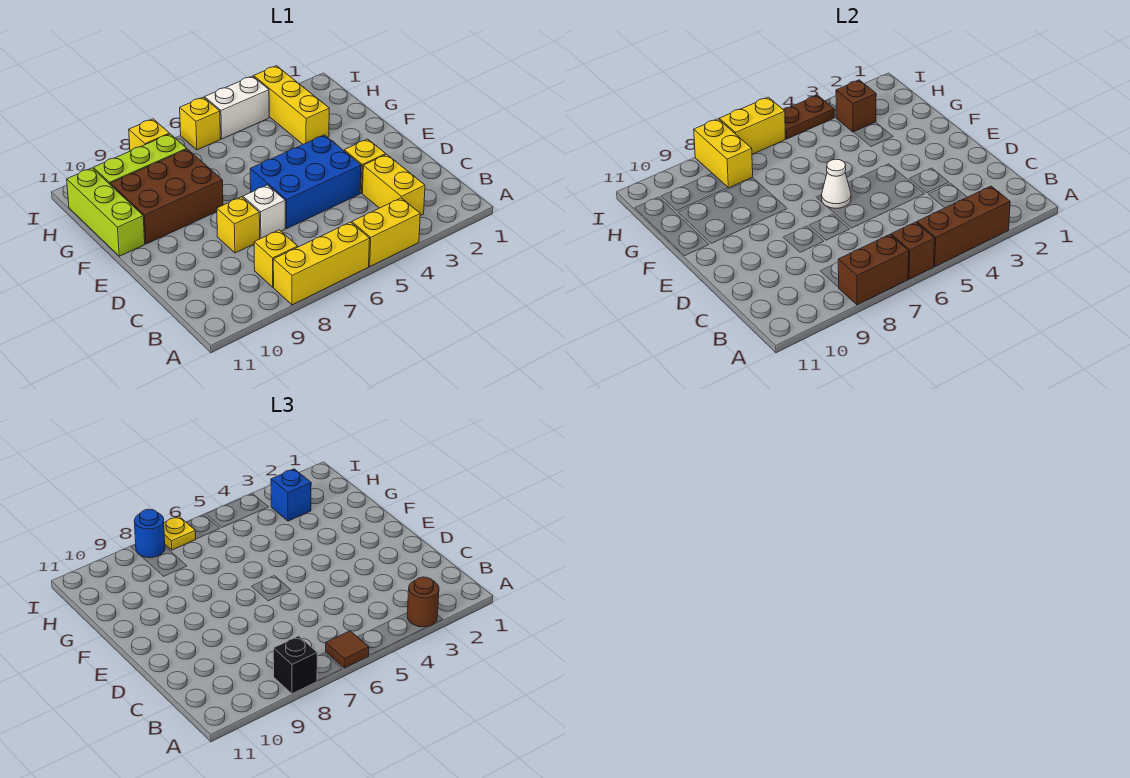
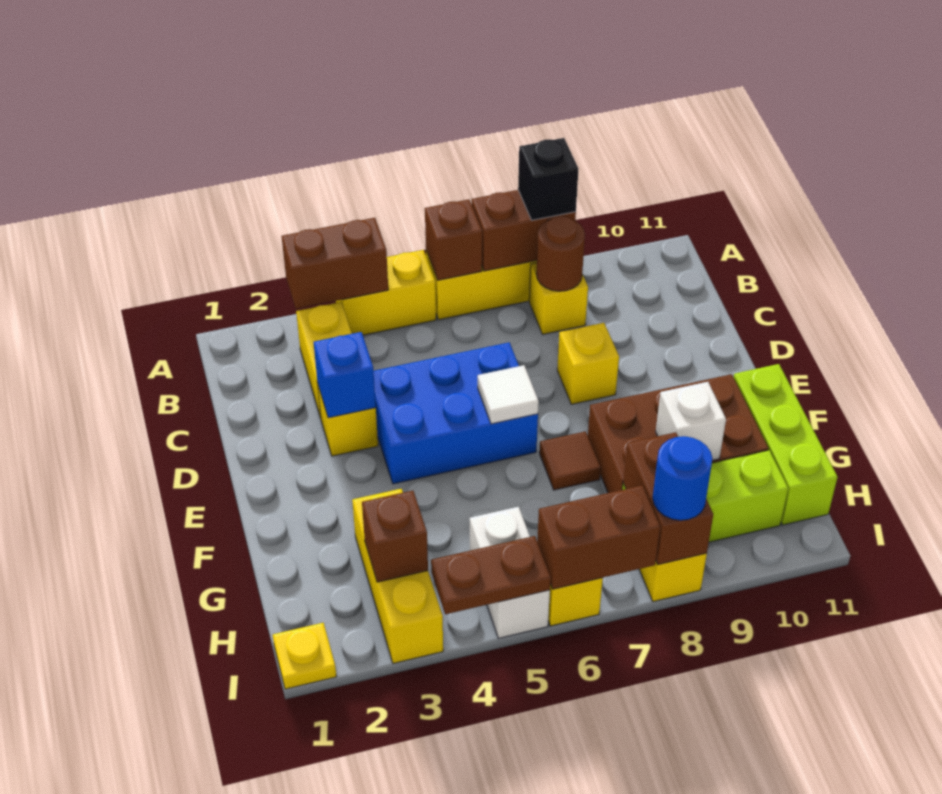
brown 1x3 brick [917,186,1010,266] -> brown 1x2 brick [282,218,388,309]
brown 1x1 round brick [407,577,439,627] -> brown 1x1 round brick moved to [536,216,585,291]
brown 1x1 tile [326,631,369,668] -> brown 1x1 tile moved to [539,431,601,490]
white 1x1 brick [243,185,285,239] -> white 1x1 brick moved to [656,382,726,460]
white 1x1 cone [821,159,851,208] -> white 1x1 tile [478,365,539,424]
blue 1x1 brick [271,469,311,521] -> blue 1x1 brick moved to [314,332,376,418]
yellow 1x2 brick [694,119,753,188] -> brown 1x2 brick [623,432,713,564]
white 1x2 brick [205,76,269,139] -> white 1x2 brick turned to [470,507,550,638]
yellow 1x2 brick [719,97,785,154] -> brown 1x2 brick [537,485,660,589]
yellow 1x1 plate [164,516,196,550] -> yellow 1x1 plate moved to [273,623,336,689]

